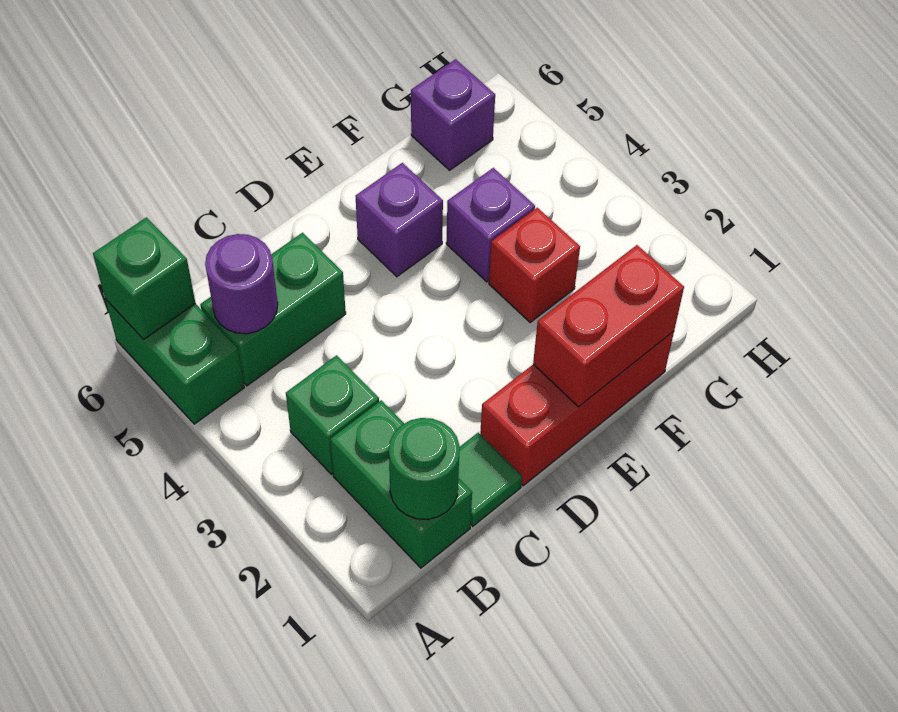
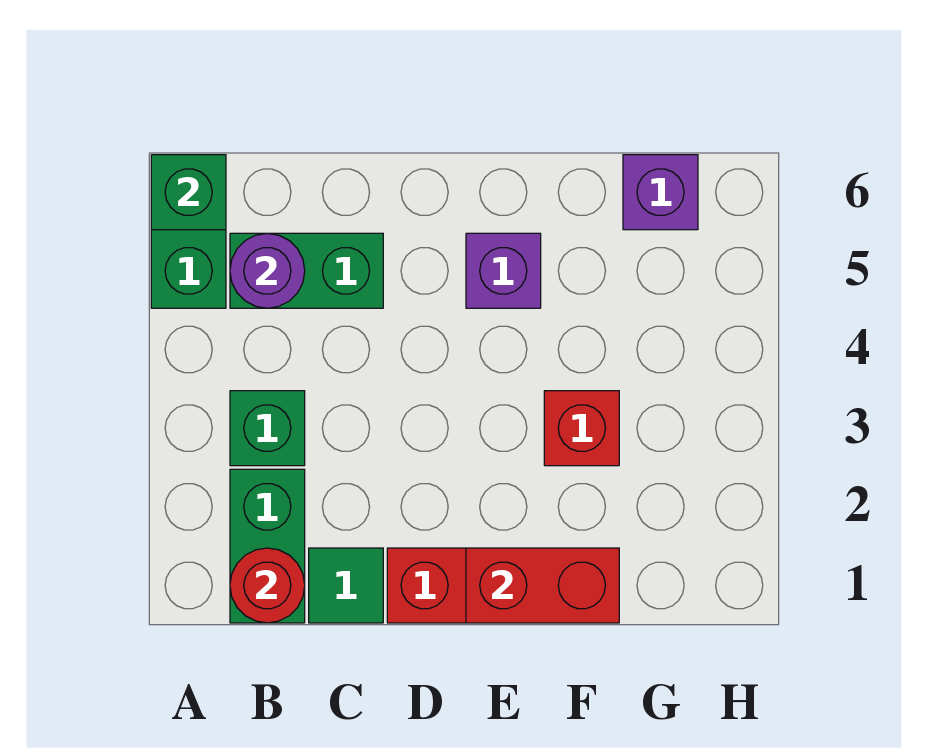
green 1x1 round brick [389,418,460,519] -> red 1x1 round brick [230,548,305,623]
purple 1x1 brick [446,168,535,282] -> none

